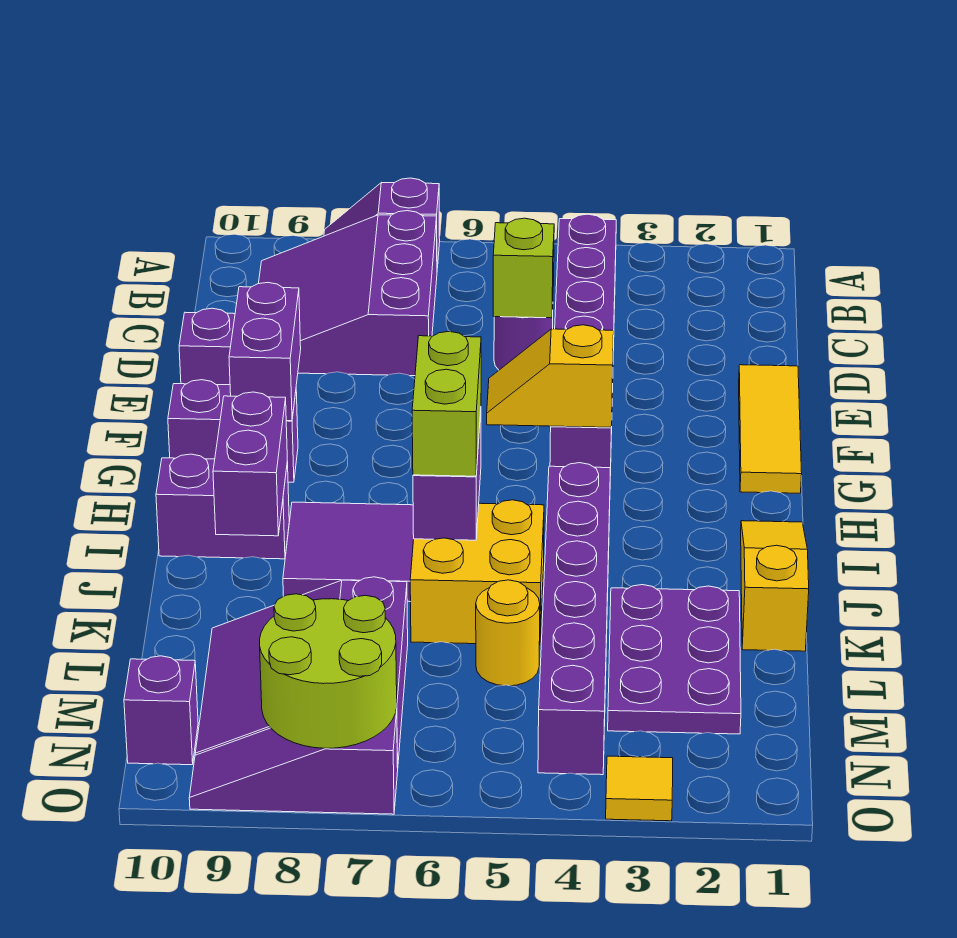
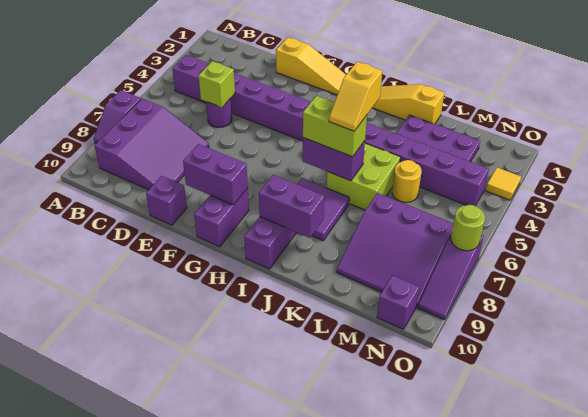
purple 3x3 slope [258,211,437,376] -> purple 3x3 slope turned to [95,99,209,190]
yellow 1x3 tile [739,365,802,493] -> yellow 1x3 slope [276,37,346,95]
yellow 1x2 slope [487,325,614,427] -> yellow 1x2 slope moved to [329,62,382,131]
yellow 2x2 brick [410,500,544,645] -> lime 2x2 brick [327,143,400,210]
lime 2x2 round brick [260,594,397,748] -> lime 1x1 round brick [451,205,485,251]

